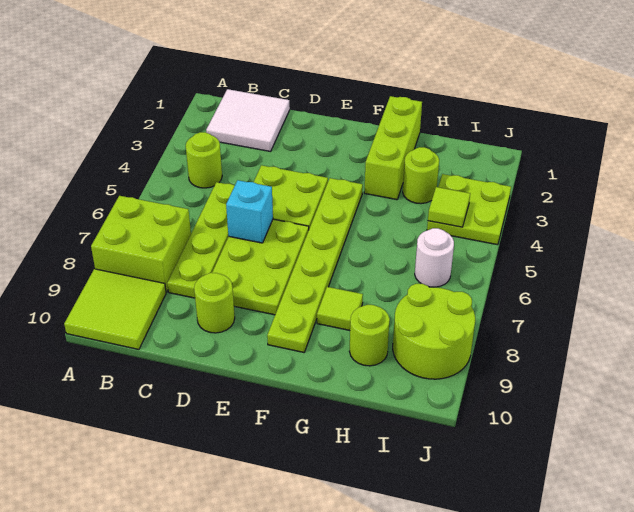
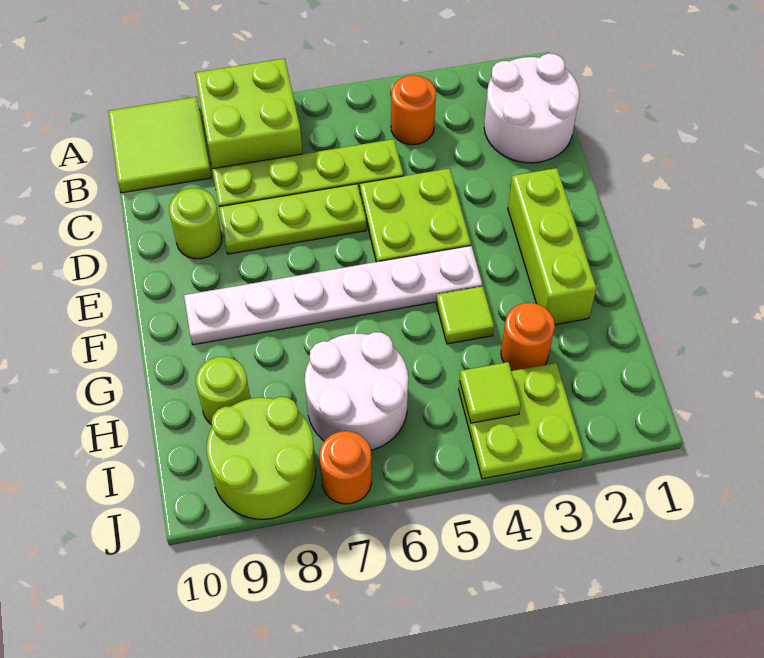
white 2x2 tile [206,89,290,152] -> white 2x2 round brick [484,54,579,163]
lime 1x1 round brick [186,132,222,188] -> orange 1x1 round brick [391,75,436,145]
lime 2x3 plate [212,219,309,315] -> lime 1x3 plate [219,184,366,254]
cyan 1x1 brick [226,180,273,243] -> none
lime 1x6 plate [267,178,363,352] -> white 1x6 plate [184,246,482,345]
lime 1x3 brick [364,96,422,200] -> lime 1x3 brick turned to [508,168,596,325]
lime 1x1 tile [317,287,363,330] -> lime 1x1 tile moved to [436,286,494,344]
lime 1x1 round brick [403,147,439,204] -> orange 1x1 round brick [501,303,555,371]
white 1x1 round brick [415,228,454,287] -> white 2x2 round brick [305,332,408,450]
none -> orange 1x1 round brick [320,431,372,504]

